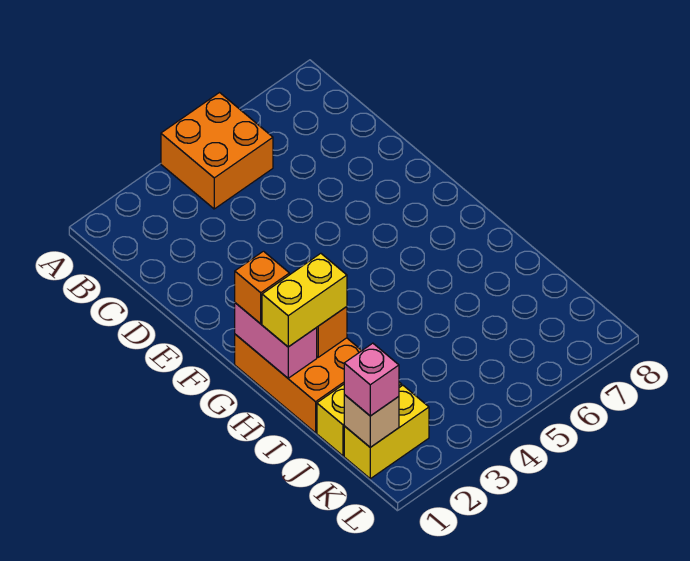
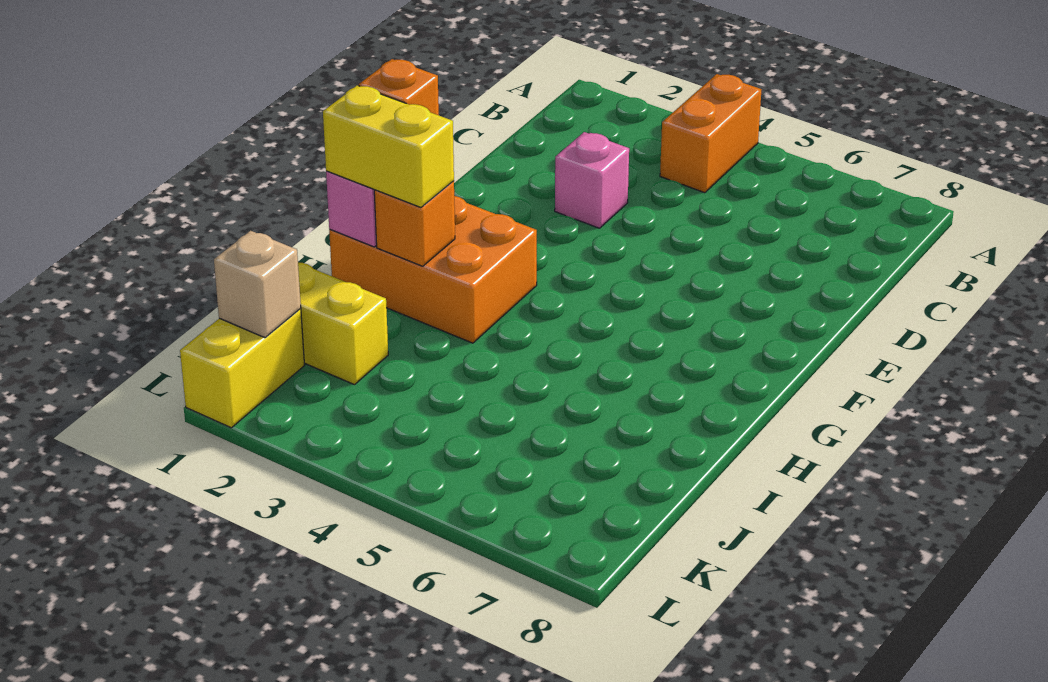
orange 2x2 brick [161,93,273,209] -> orange 1x2 brick [660,74,762,193]
orange 2x3 brick [235,334,362,433] -> orange 2x3 brick turned to [329,196,537,343]
yellow 1x2 brick [344,385,429,479] -> yellow 1x2 brick turned to [180,309,305,428]
pink 1x1 brick [344,343,399,416] -> pink 1x1 brick moved to [555,132,629,228]

